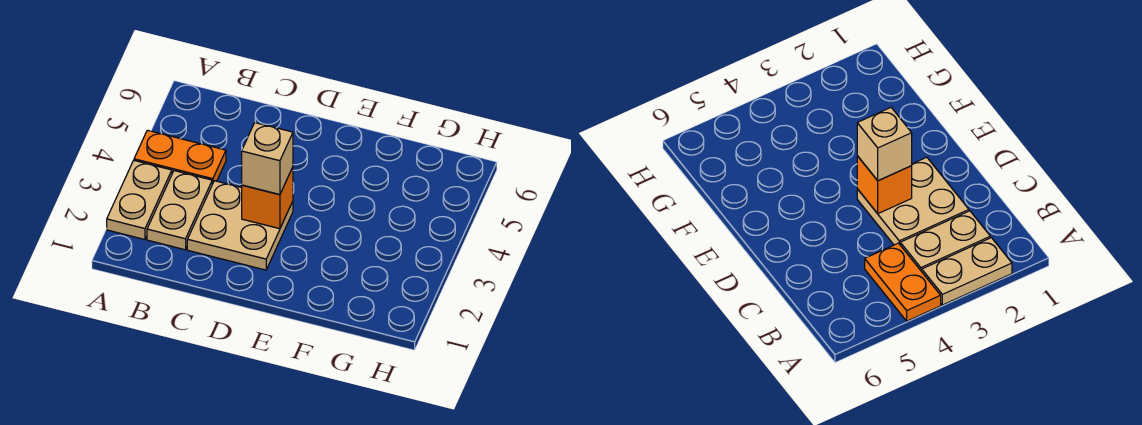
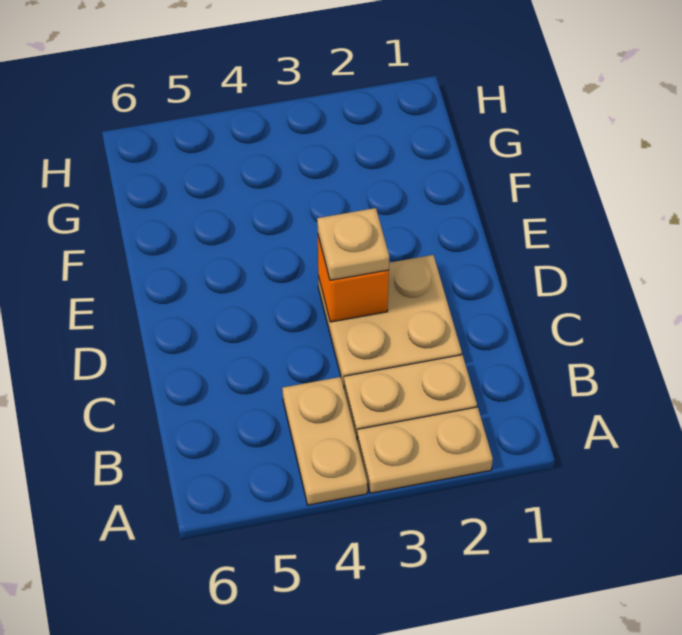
orange 1x2 plate [134,130,226,184] -> tan 1x2 plate [282,377,367,505]
tan 1x1 brick [242,123,293,195] -> tan 1x1 plate [317,208,389,280]

